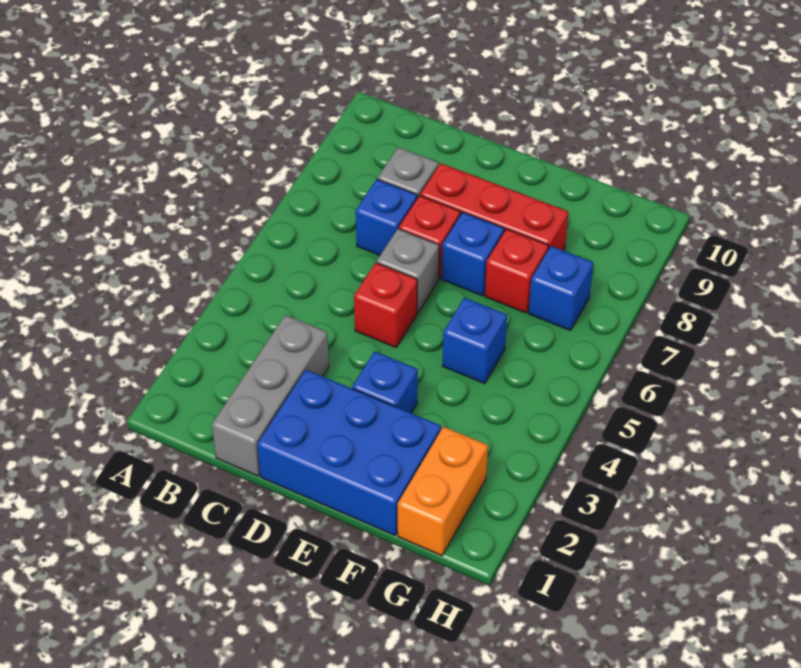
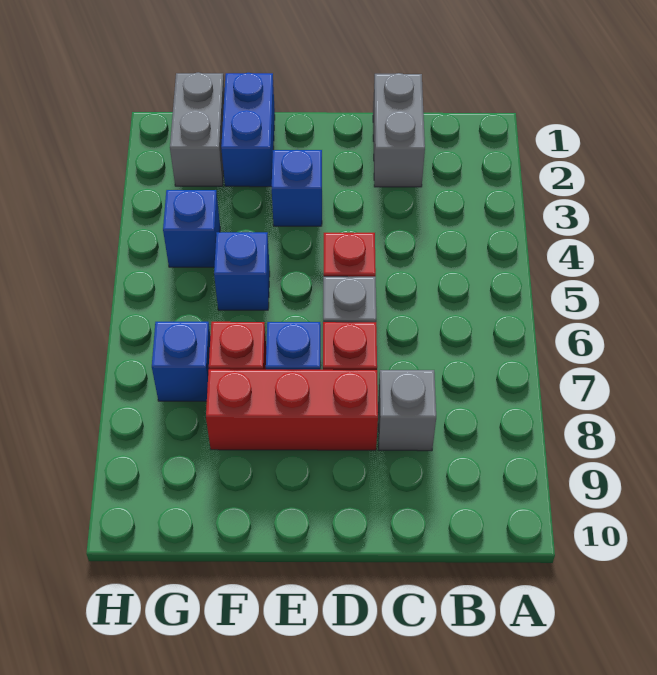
grey 1x3 brick [212,315,329,476] -> grey 1x2 brick [373,73,425,187]
blue 1x1 brick [356,179,417,255] -> blue 1x1 brick moved to [163,190,220,267]
blue 2x3 brick [257,370,441,535] -> blue 1x2 brick [221,73,275,187]
orange 1x2 brick [398,427,488,556] -> grey 1x2 brick [170,72,225,186]

